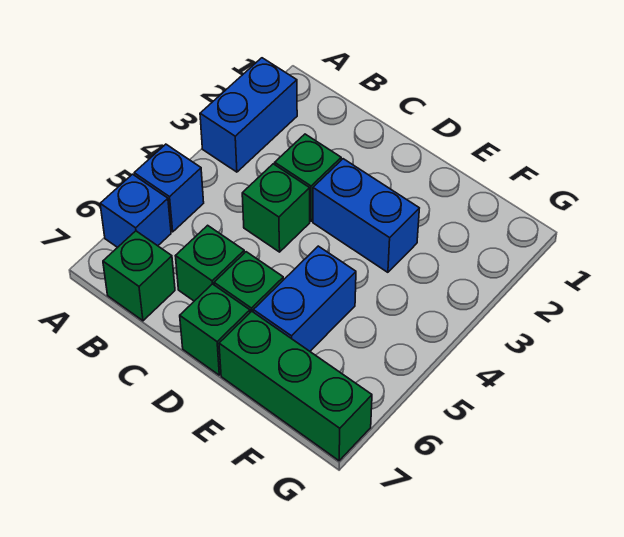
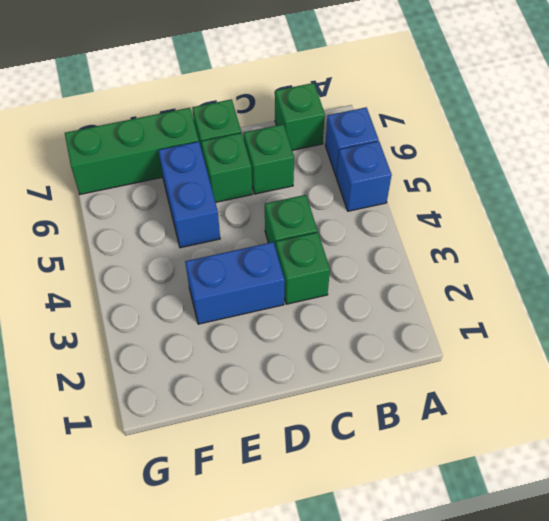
blue 1x2 brick [200,58,297,172] -> none

